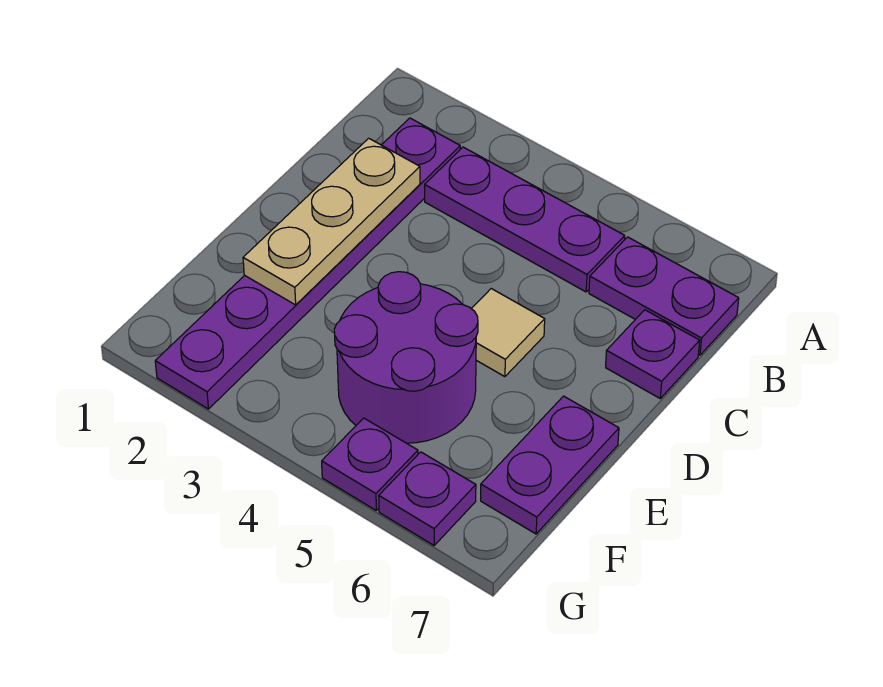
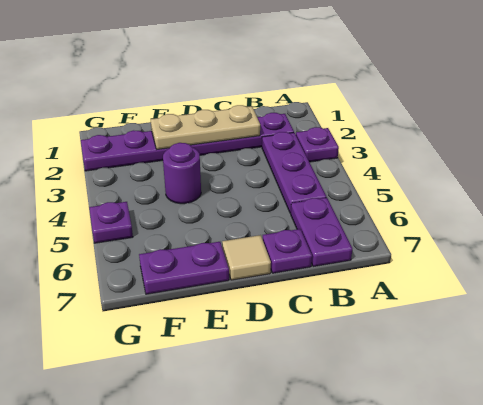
tan 1x1 tile [471,289,545,377] -> tan 1x1 tile moved to [222,235,271,280]
purple 2x2 round brick [334,272,478,443] -> purple 1x1 round brick [163,143,201,204]
purple 1x1 plate [379,452,476,545] -> purple 1x1 plate moved to [296,127,339,162]

